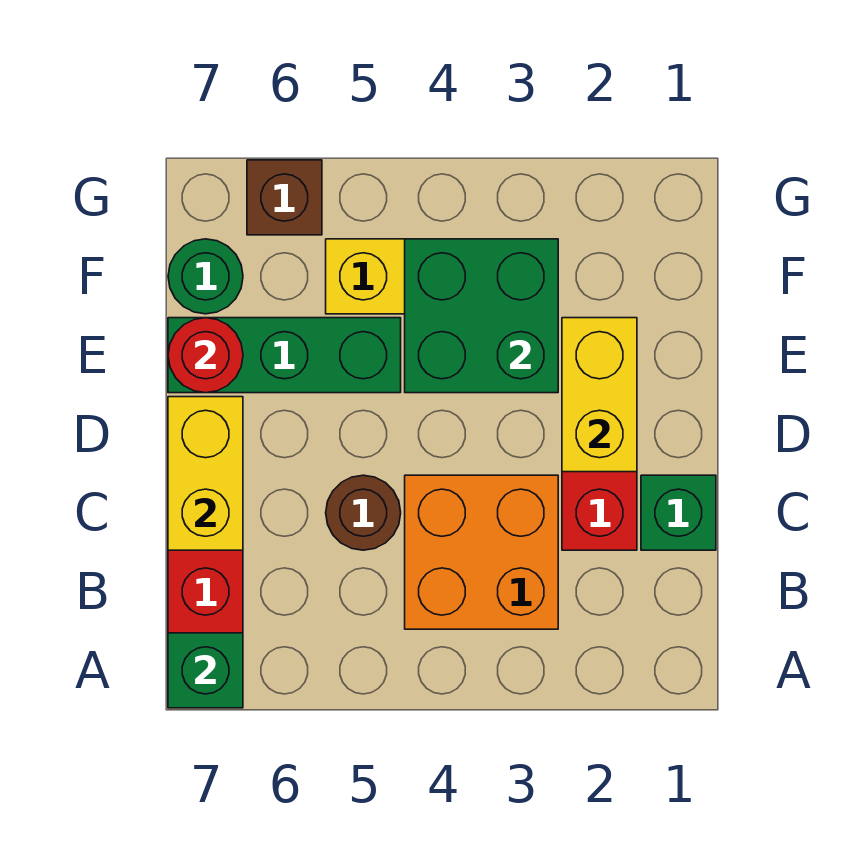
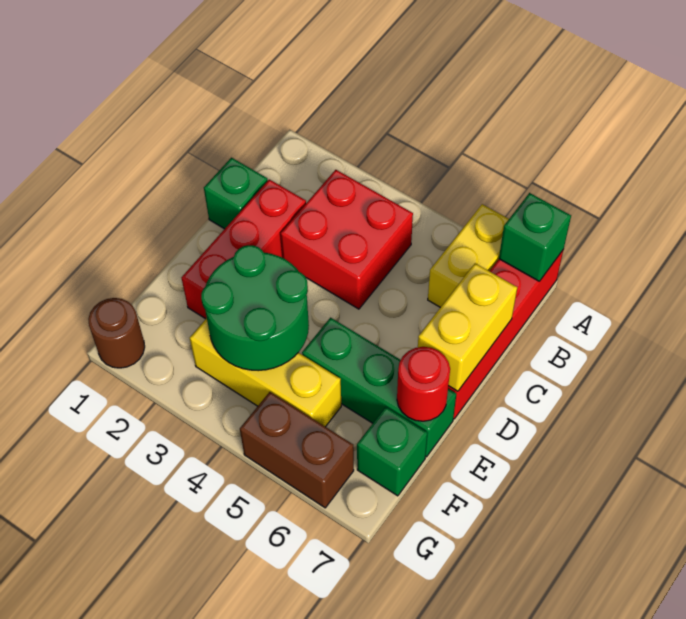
orange 2x2 brick [405,475,558,629] -> red 2x2 brick [281,170,413,309]
brown 1x1 round brick [326,475,401,550] -> brown 1x1 round brick moved to [88,298,145,368]
yellow 1x2 brick [562,318,637,472] -> yellow 1x2 brick moved to [428,204,509,307]
green 2x2 brick [405,239,558,393] -> green 2x2 round brick [201,245,309,371]
green 1x1 round brick [168,239,243,314] -> green 1x1 brick [357,407,428,496]
brown 1x1 brick [247,160,322,235] -> brown 1x2 brick [240,392,354,508]

